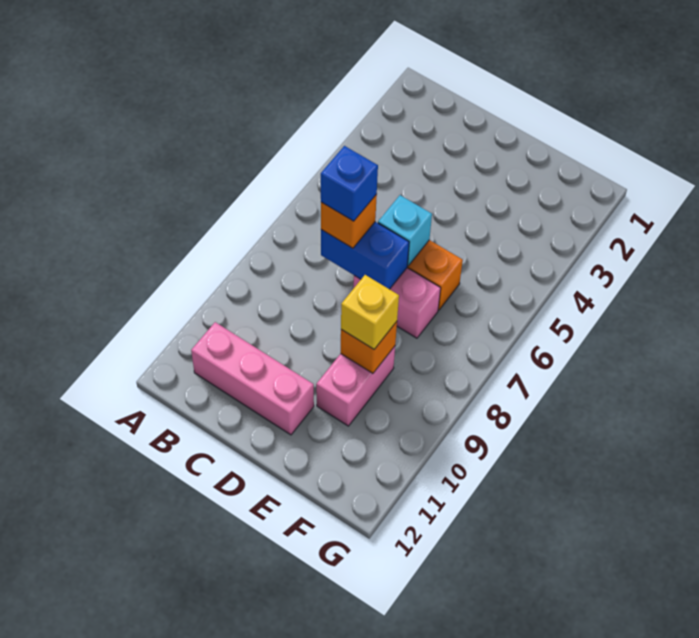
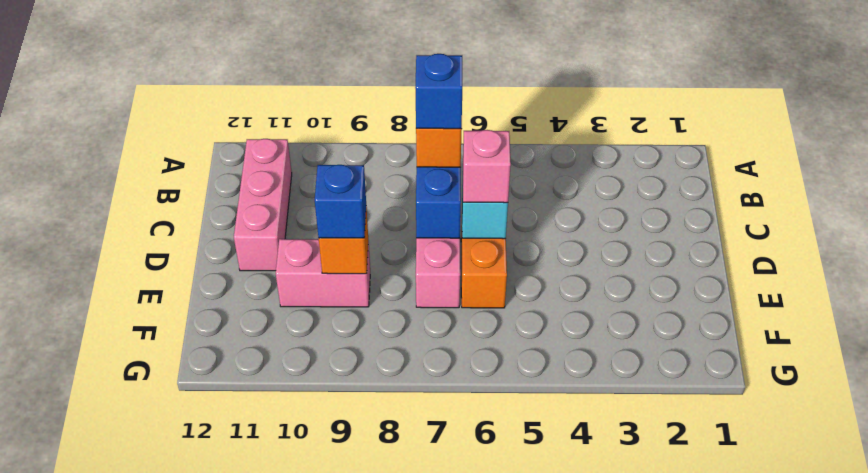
none -> pink 1x1 brick [463,130,511,203]
yellow 1x1 brick [341,275,399,349] -> blue 1x1 brick [315,165,366,238]

